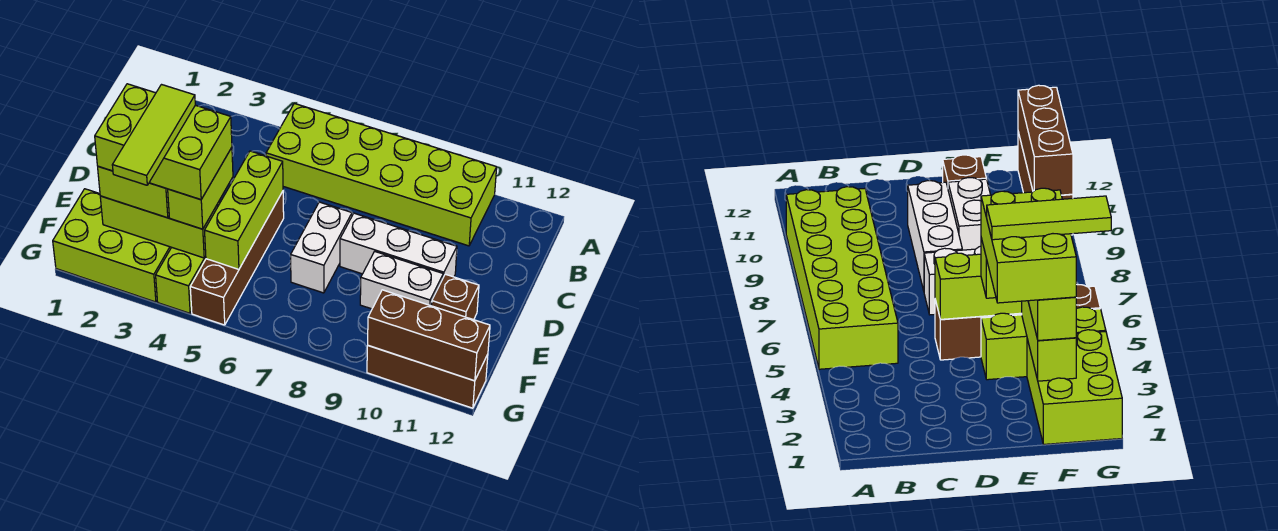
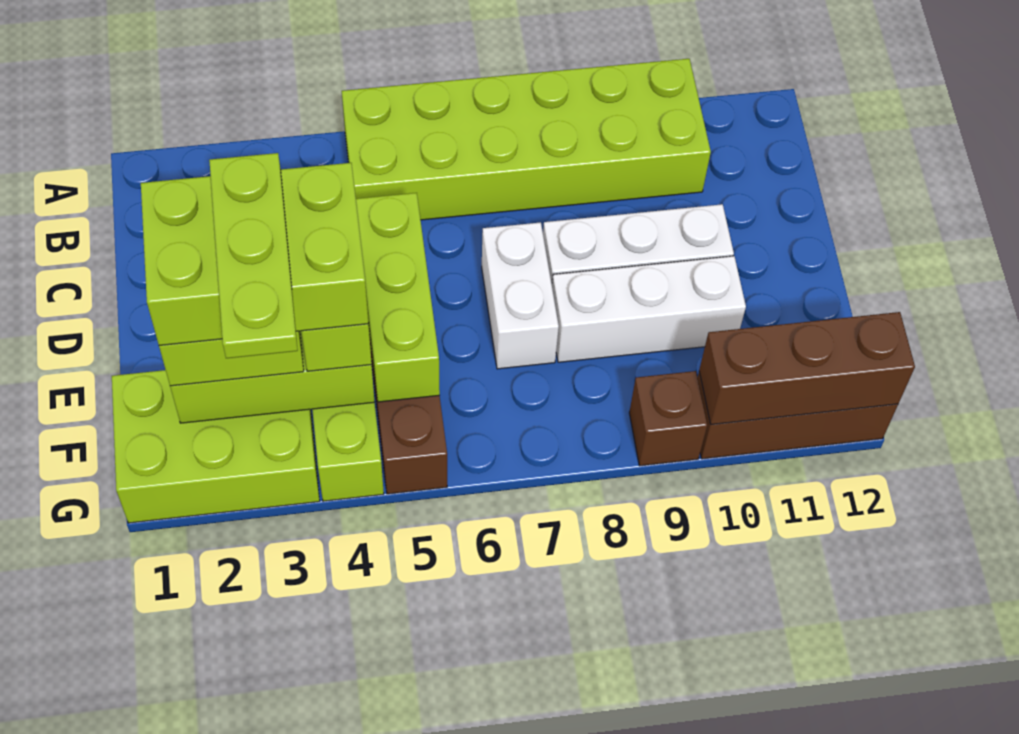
lime 1x3 tile [112,85,195,185] -> lime 1x3 plate [209,153,298,358]
white 1x2 brick [360,251,443,309] -> white 1x3 brick [552,256,746,362]
brown 1x1 brick [432,274,479,320] -> brown 1x1 brick moved to [629,371,707,466]

